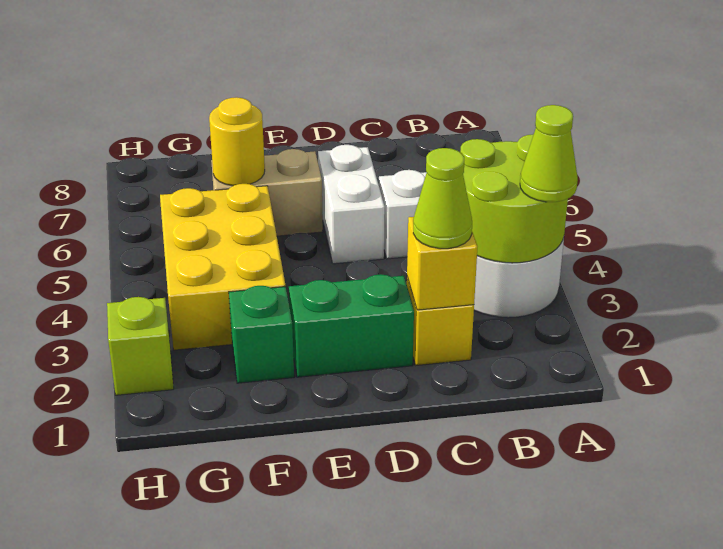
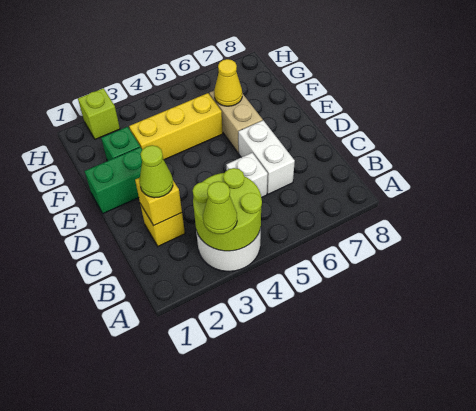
green 1x2 brick [289,274,414,377] -> green 1x2 brick turned to [85,147,142,213]
white 1x2 brick [318,145,385,264] -> white 1x2 brick turned to [238,120,295,194]
yellow 2x3 brick [160,184,286,350] -> yellow 1x3 brick [129,93,223,160]
yellow 1x1 round brick [209,97,265,186] -> yellow 1x1 cone [214,59,242,106]

